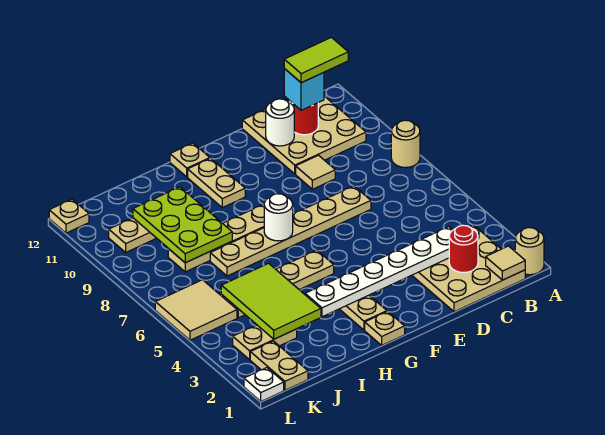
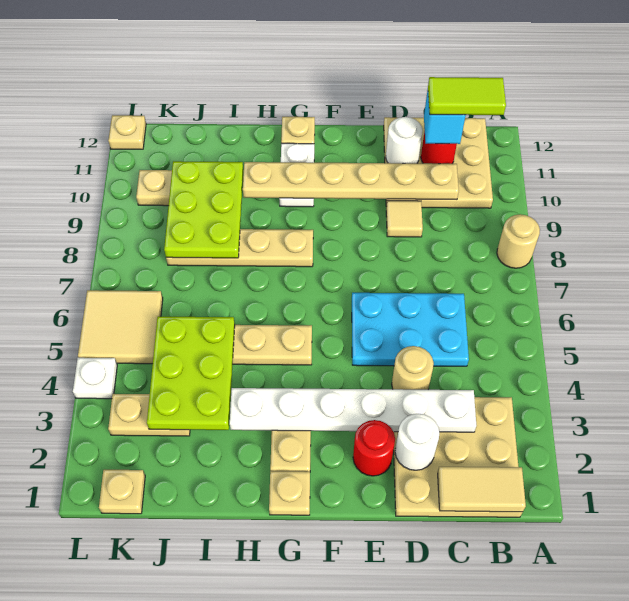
tan 1x1 round brick [515,228,544,275] -> tan 1x1 round brick moved to [392,346,434,390]
tan 1x1 tile [486,246,525,280] -> tan 1x2 tile [438,467,526,512]
red 1x1 round brick [449,225,478,273] -> red 1x1 round brick moved to [353,420,395,476]
none -> cyan 2x3 plate [352,293,469,366]
tan 1x6 plate [210,186,371,276] -> tan 1x6 plate moved to [243,162,459,200]
white 1x1 round brick [264,194,293,241] -> white 1x1 round brick moved to [395,414,440,470]
tan 1x2 plate [188,158,245,208] -> white 1x2 plate [279,143,314,207]
lime 2x3 tile [221,263,321,339] -> lime 2x3 plate [147,317,235,430]
tan 1x2 plate [250,341,308,390] -> tan 1x1 plate [99,470,145,514]
white 1x1 plate [244,368,284,401] -> white 1x1 plate moved to [73,358,117,399]

